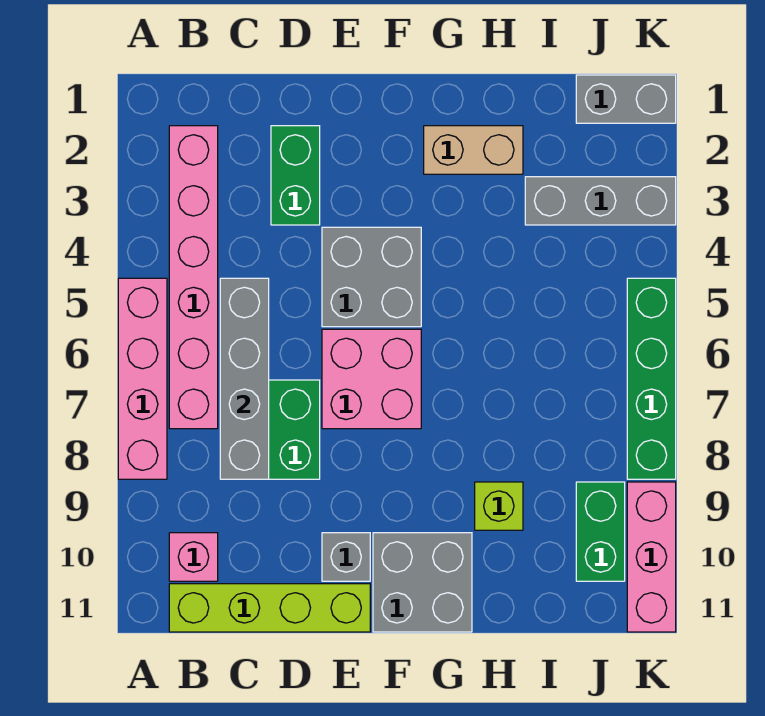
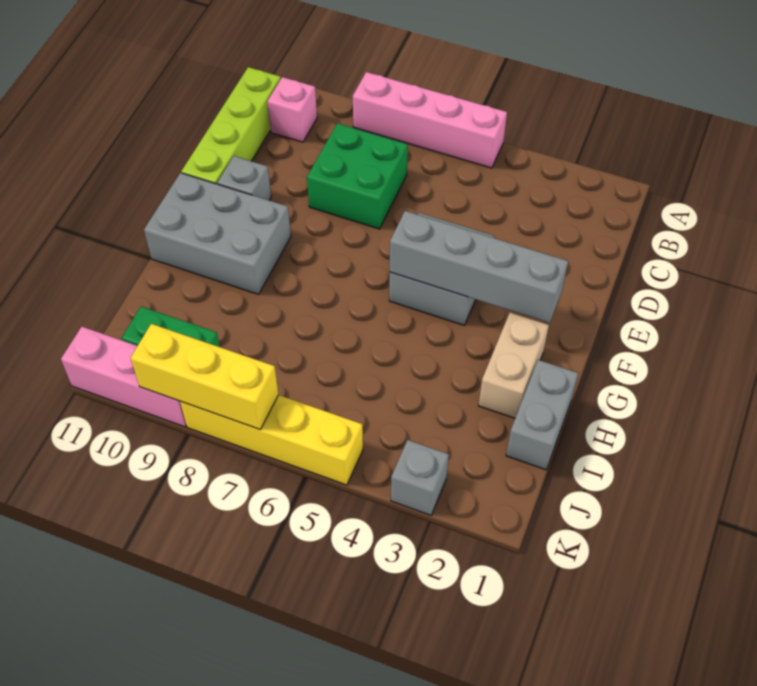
pink 1x6 brick [169,126,218,429] -> none
grey 1x4 brick [220,278,269,479] -> grey 1x4 brick moved to [390,211,568,323]
green 1x2 brick [271,126,320,225] -> none
pink 2x2 brick [322,329,421,429] -> none
grey 2x2 brick [373,533,472,632] -> grey 2x3 brick [144,173,291,294]
lime 1x1 brick [475,482,523,530] -> none
grey 1x3 brick [525,177,676,225] -> grey 1x1 brick [391,440,449,515]
grey 1x2 brick [576,75,676,123] -> grey 1x2 brick moved to [506,360,578,470]
green 1x4 brick [627,278,676,479] -> yellow 1x4 brick [180,395,363,485]
none -> yellow 1x3 brick [131,324,279,429]

